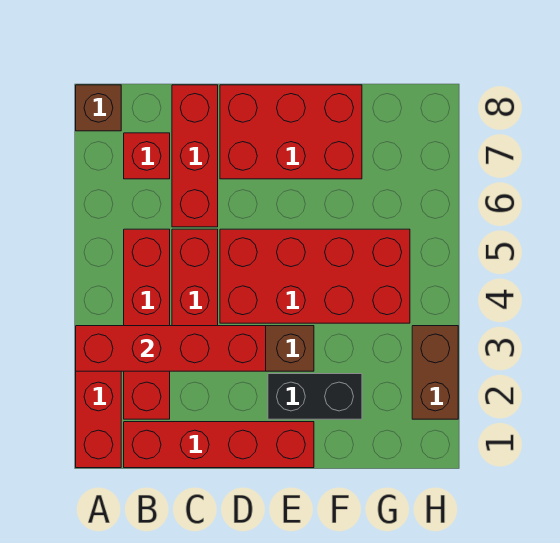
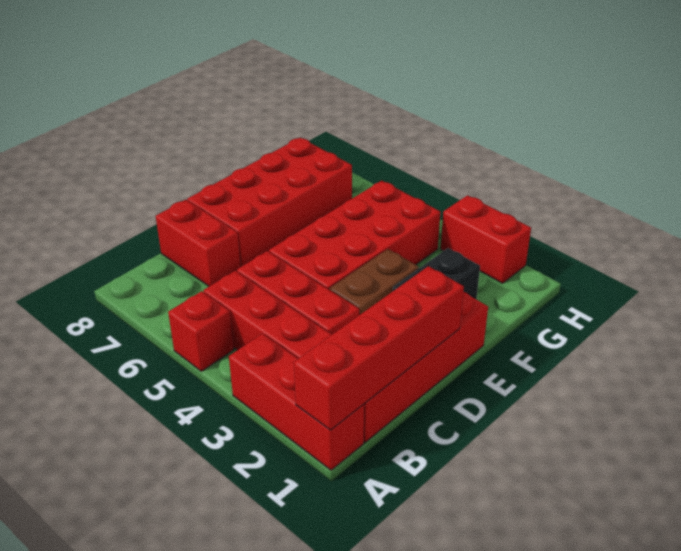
red 1x4 brick [76,326,266,371] -> red 1x4 brick moved to [294,266,464,430]
brown 1x1 brick [76,85,121,131] -> none
red 1x1 brick [124,133,170,179] -> red 1x1 brick moved to [168,291,234,371]
red 1x3 brick [172,85,218,227] -> red 1x2 brick [156,200,241,286]
red 2x3 brick [220,85,362,179] -> red 2x4 brick [187,138,352,267]
brown 1x2 brick [412,326,458,419] -> red 1x2 brick [440,195,531,283]

